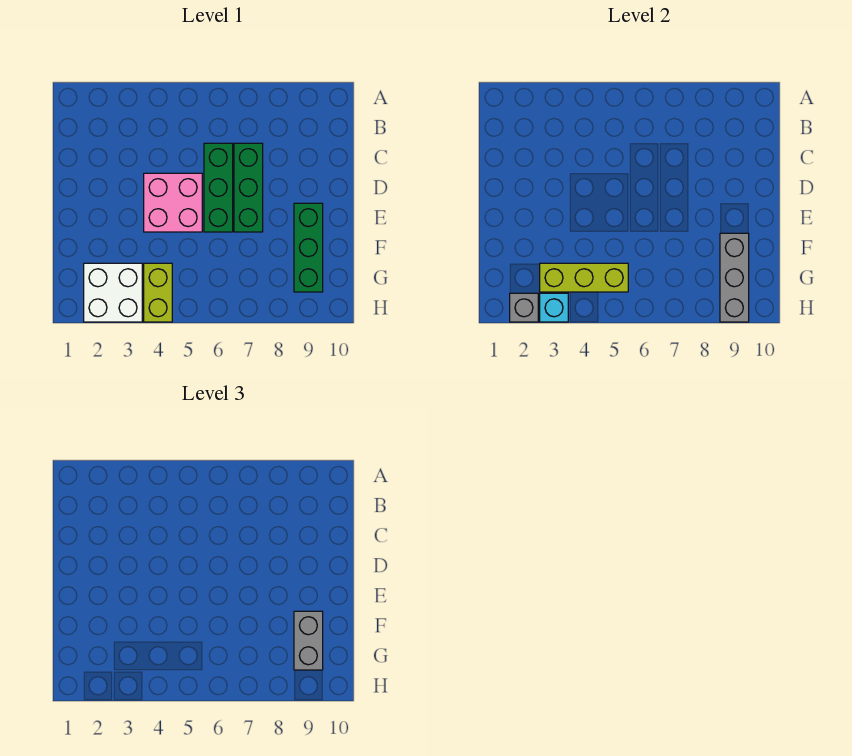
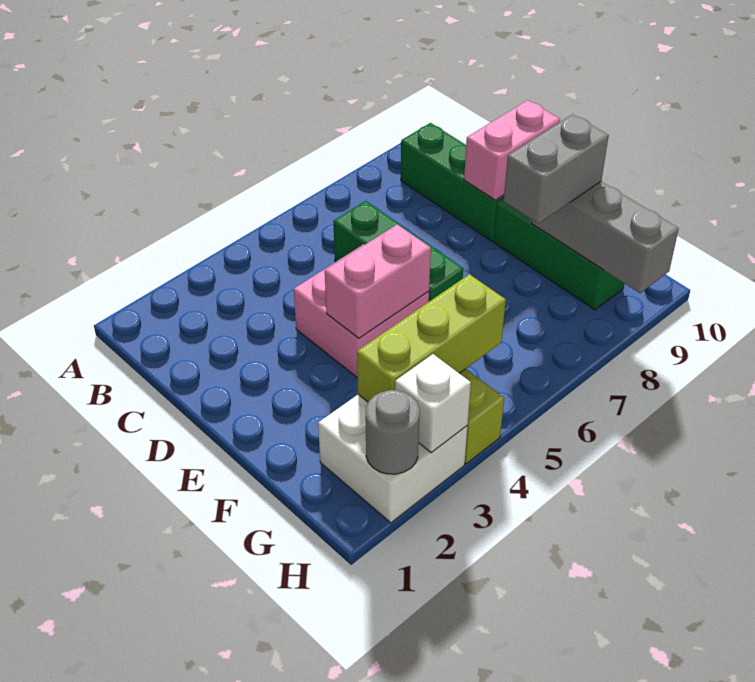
green 1x3 brick [234,143,263,232] -> green 1x3 brick moved to [401,123,504,241]
none -> pink 1x2 brick [464,100,560,200]
none -> pink 1x2 brick [325,224,431,338]
grey 1x2 brick [294,611,323,670] -> grey 1x2 brick turned to [504,114,609,224]
grey 1x1 brick [510,293,538,322] -> grey 1x1 round brick [366,390,420,474]
cyan 1x1 brick [540,293,568,322] -> white 1x1 brick [395,354,471,453]

